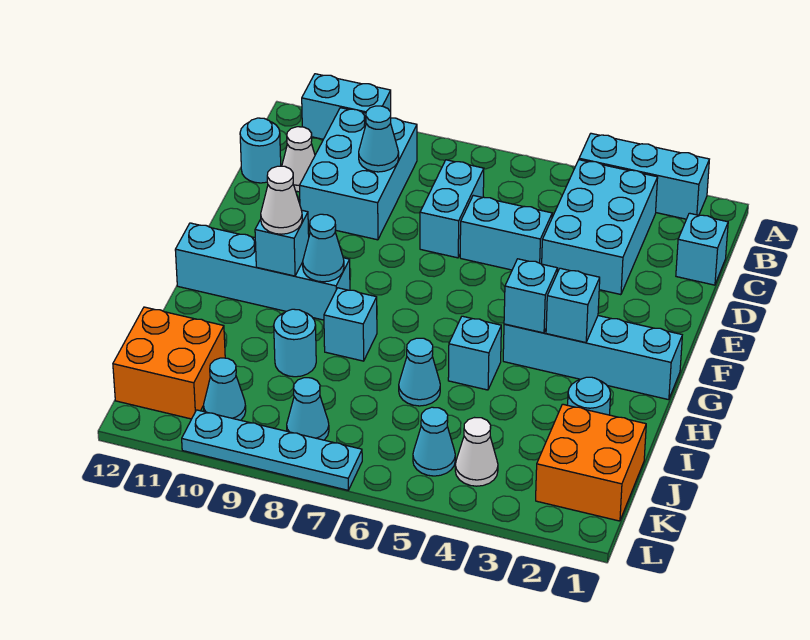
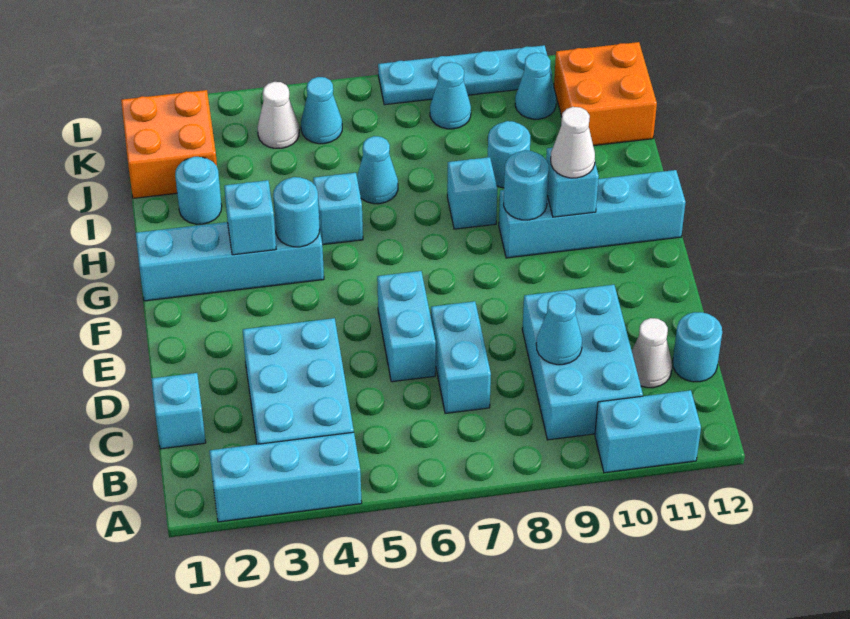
cyan 1x2 brick [460,195,552,270] -> cyan 1x2 brick turned to [377,271,436,382]
cyan 1x1 brick [504,259,557,333] -> cyan 1x1 round brick [273,177,320,247]
cyan 1x1 cone [303,214,344,282] -> cyan 1x1 round brick [504,150,549,220]

